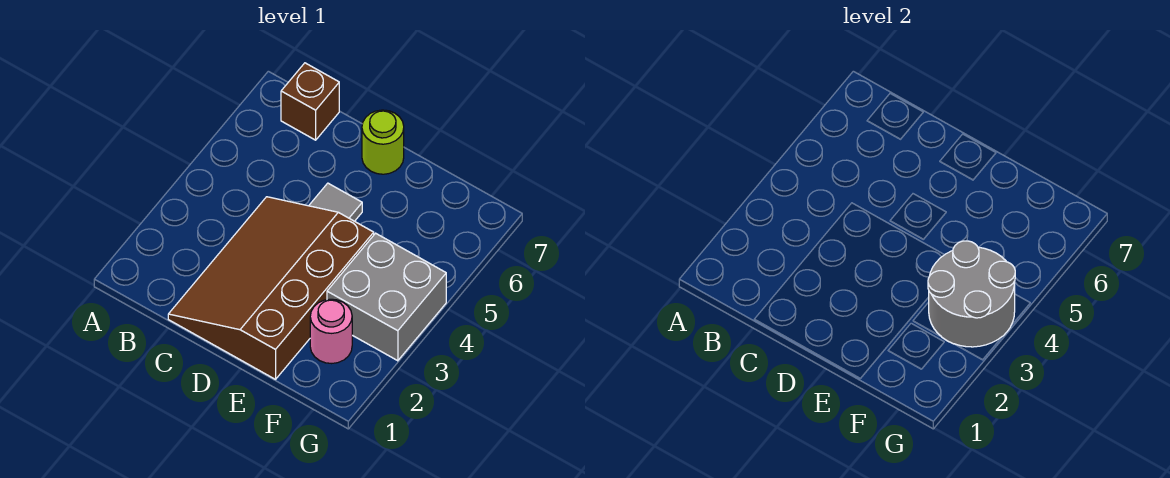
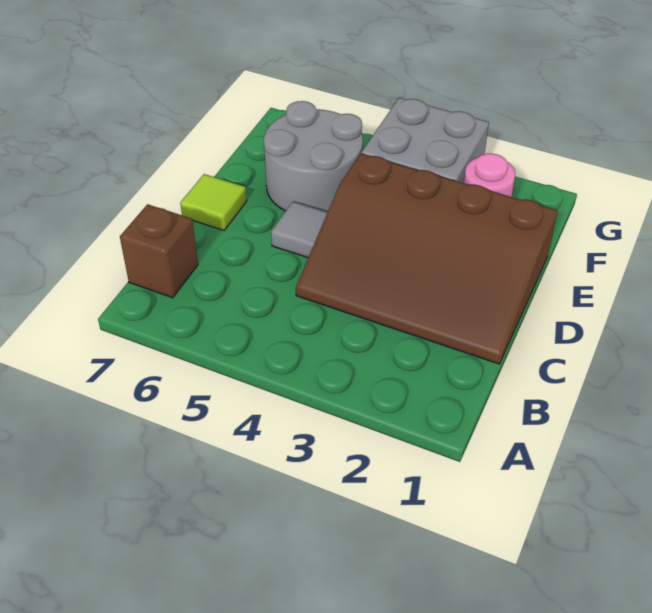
lime 1x1 round brick [362,110,404,174] -> lime 1x1 tile [180,174,247,230]
grey 2x2 round brick [928,241,1015,347] -> grey 2x2 round brick moved to [264,101,363,212]

